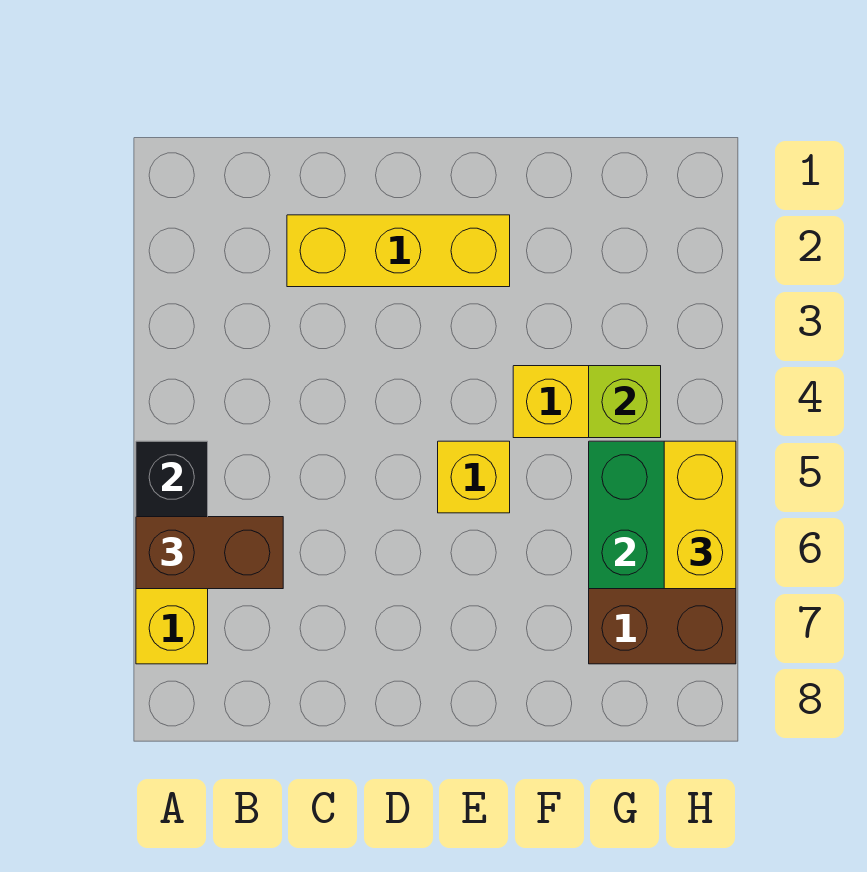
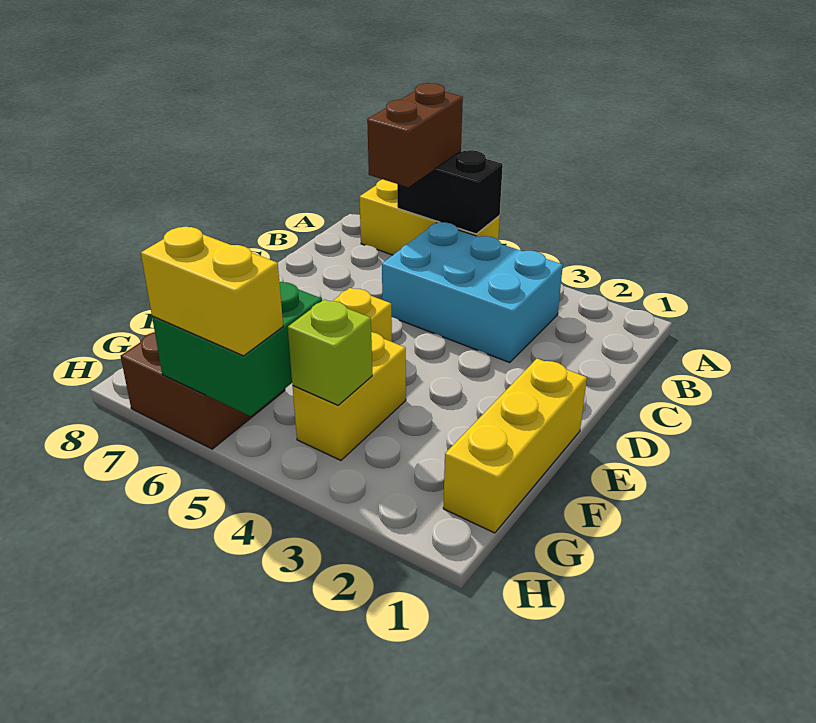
none -> cyan 2x3 brick [382,222,563,363]
yellow 1x3 brick [287,215,510,287] -> yellow 1x3 brick moved to [443,359,587,533]

